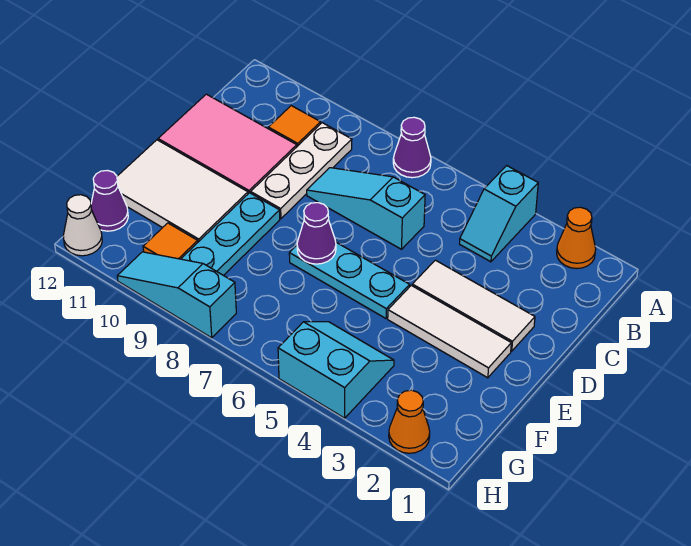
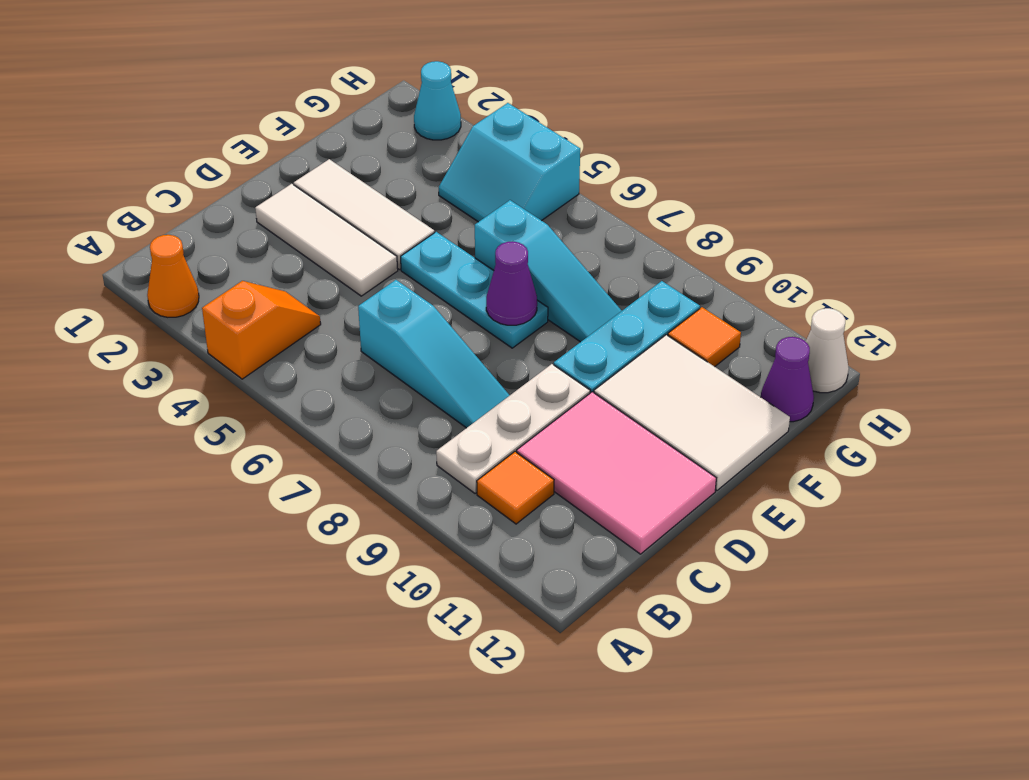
cyan 1x2 slope [460,166,538,262] -> orange 1x2 slope [202,281,321,379]
purple 1x1 cone [393,117,431,178] -> none
orange 1x1 cone [389,390,430,453] -> cyan 1x1 cone [414,61,461,140]
cyan 1x3 slope [117,252,236,338] -> cyan 1x3 slope moved to [475,200,622,342]

